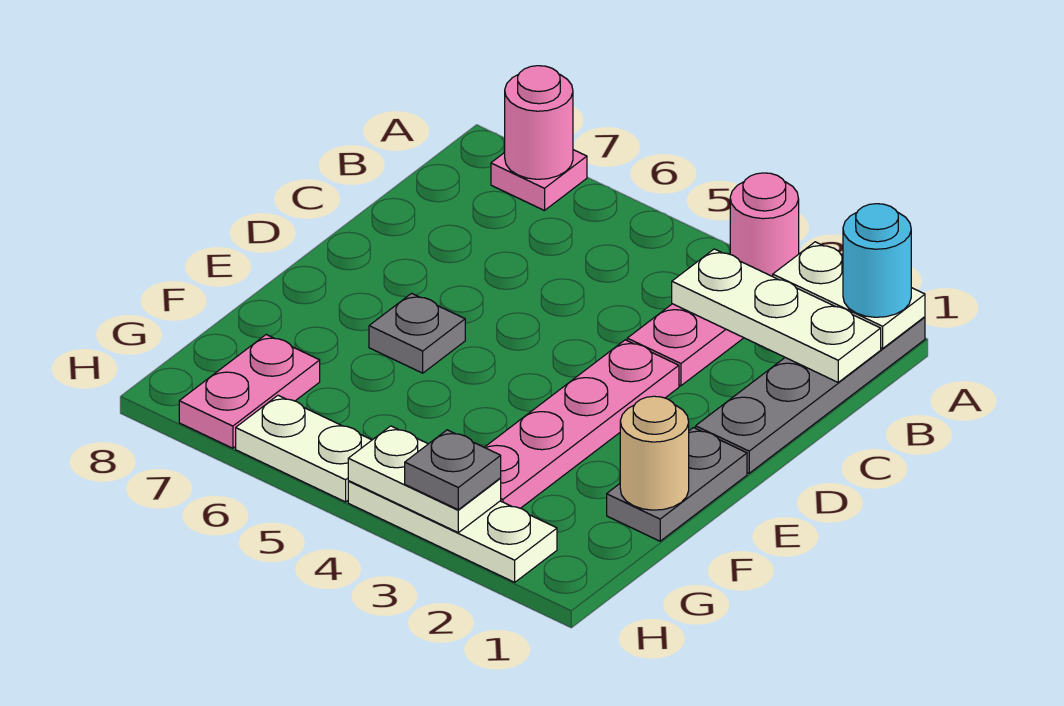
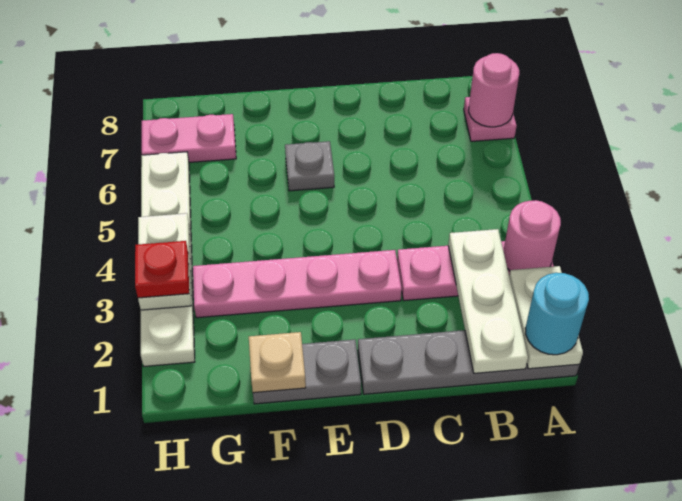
tan 1x1 round brick [620,396,689,510] -> tan 1x1 plate [249,332,306,393]
grey 1x1 plate [405,430,501,510] -> red 1x1 plate [135,241,189,298]

